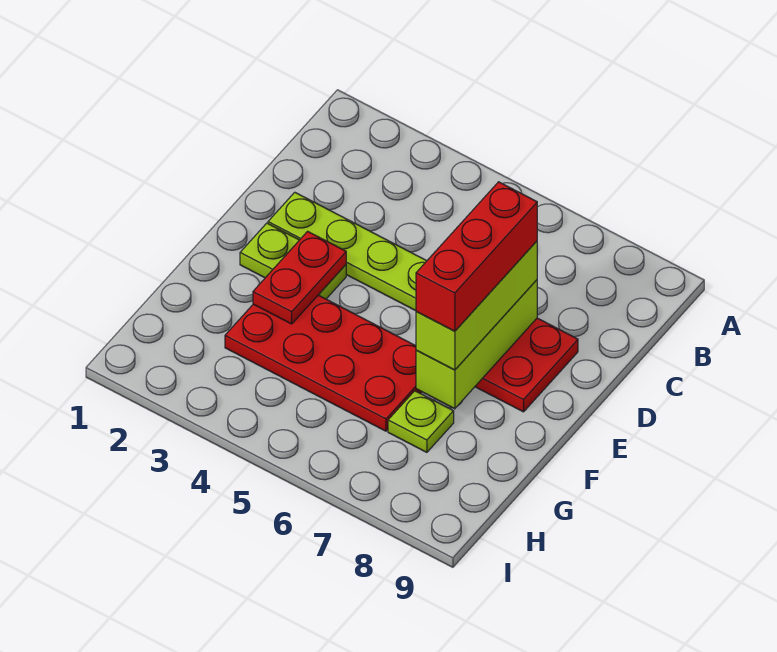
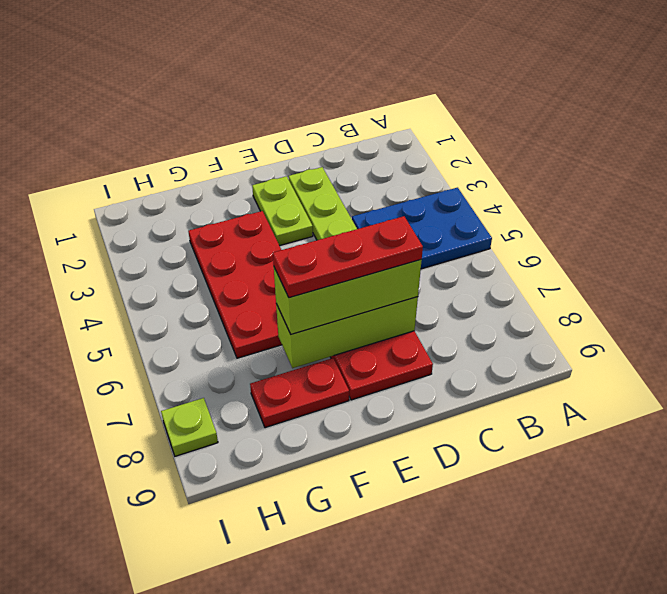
none -> blue 2x3 plate [352,188,492,269]
red 1x3 brick [416,182,537,331] -> red 1x3 plate [273,216,423,298]
red 1x2 plate [253,231,346,324] -> red 1x2 plate moved to [250,358,349,428]
lime 1x1 plate [388,391,454,452] -> lime 1x1 plate moved to [161,398,218,456]

